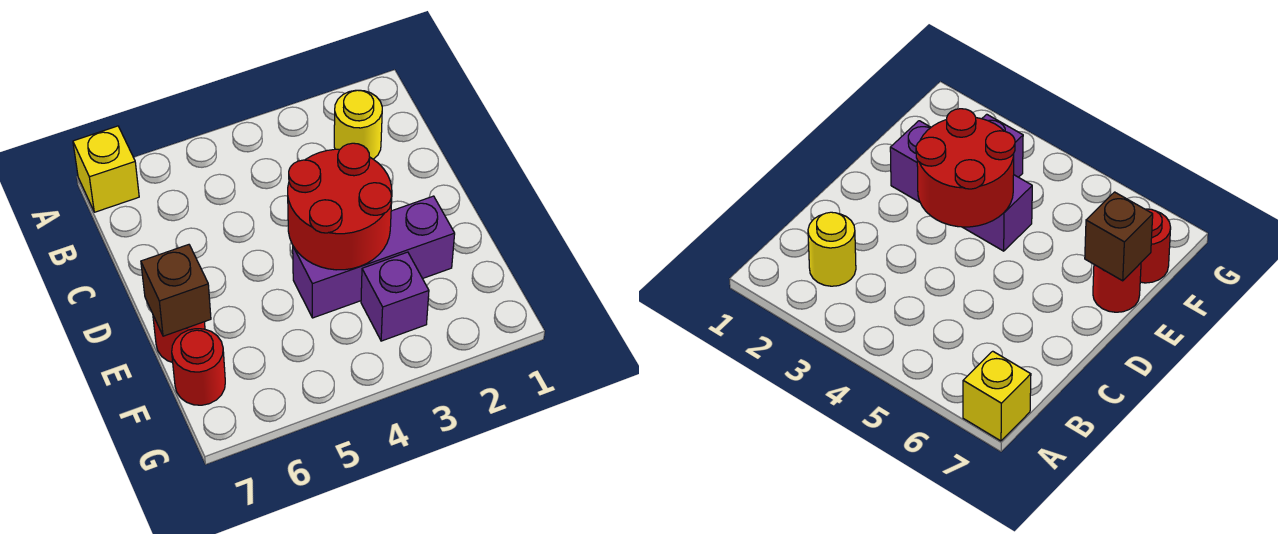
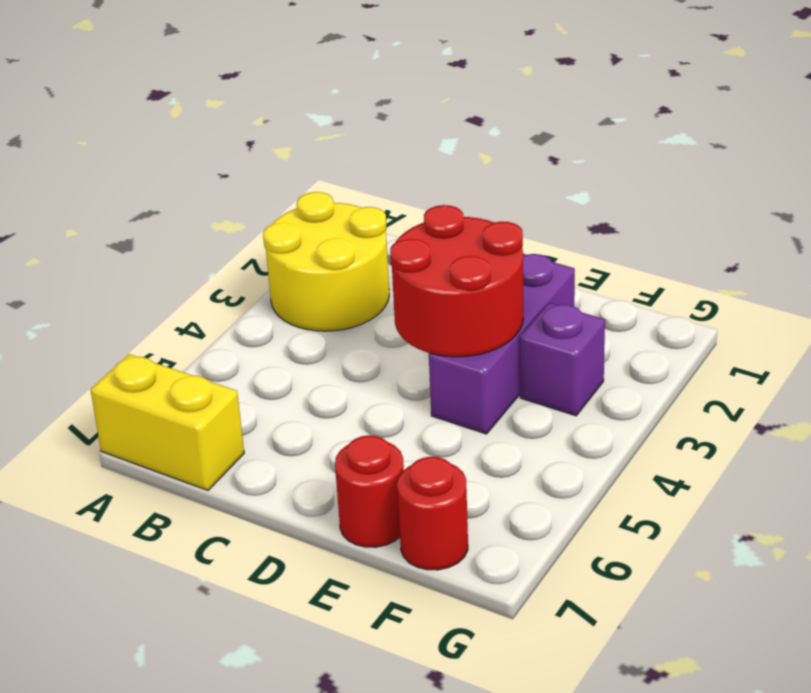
yellow 1x1 brick [73,126,139,212] -> yellow 1x2 brick [90,354,244,490]
yellow 1x1 round brick [334,90,382,159] -> yellow 2x2 round brick [263,192,389,331]
brown 1x1 brick [141,245,211,336] -> none

